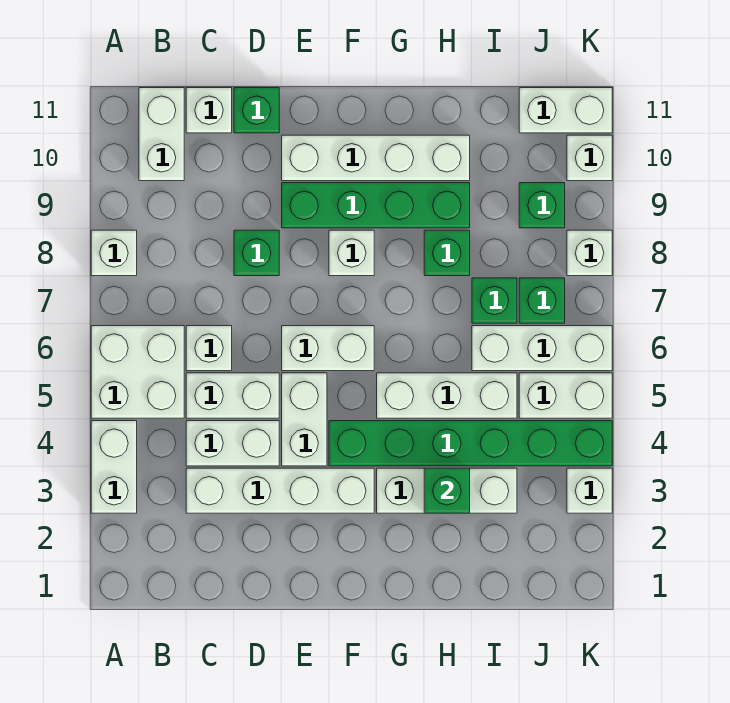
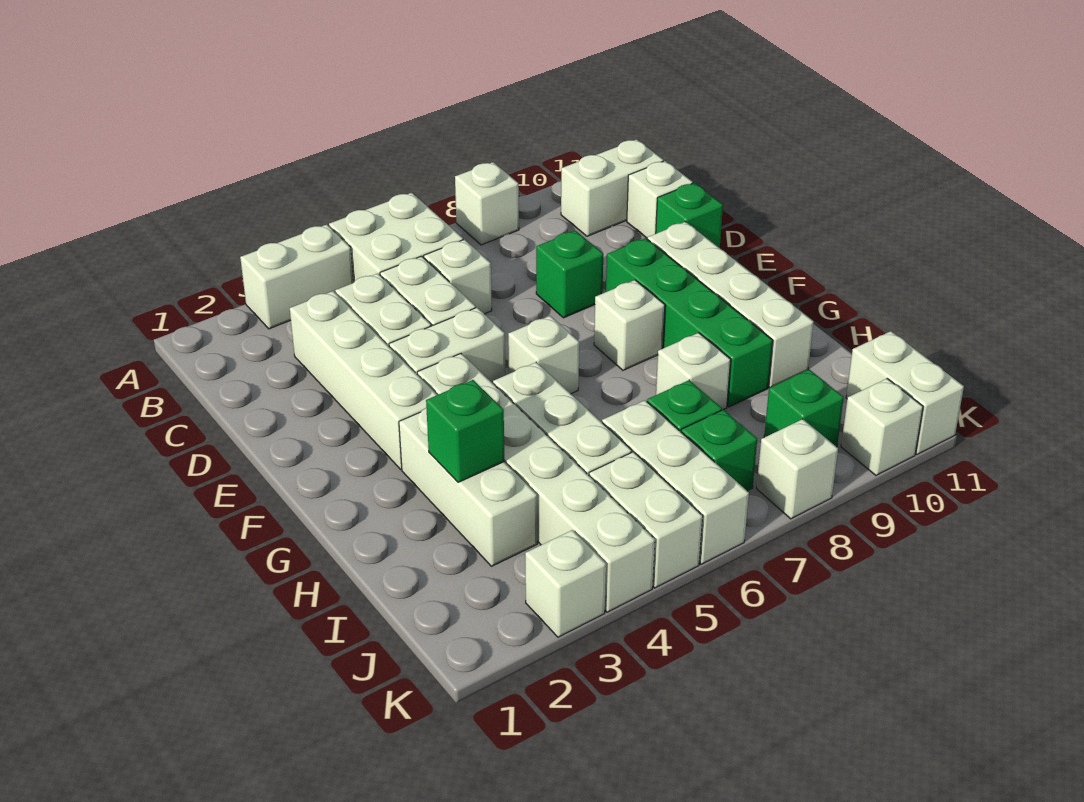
white 1x2 brick [282,326,374,371] -> white 1x1 brick [508,316,579,394]
green 1x6 brick [329,421,612,466] -> white 1x6 brick [417,354,655,612]
green 1x1 brick [424,230,470,276] -> white 1x1 brick [656,333,731,410]

